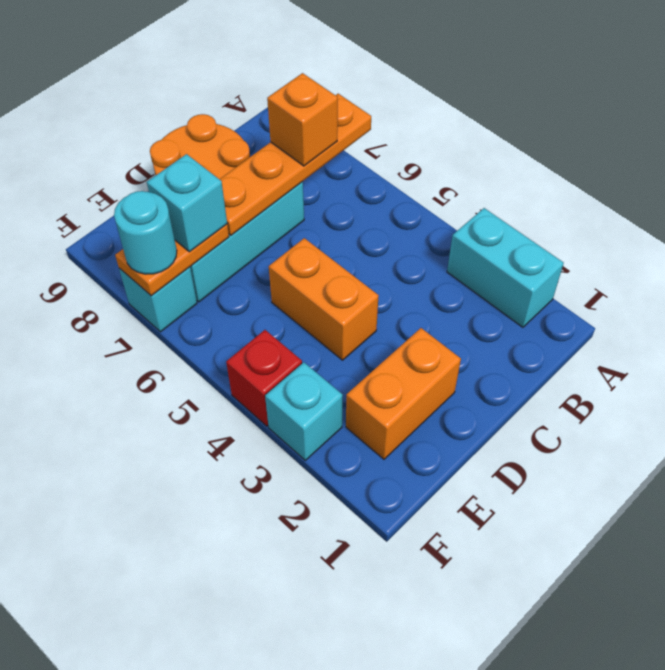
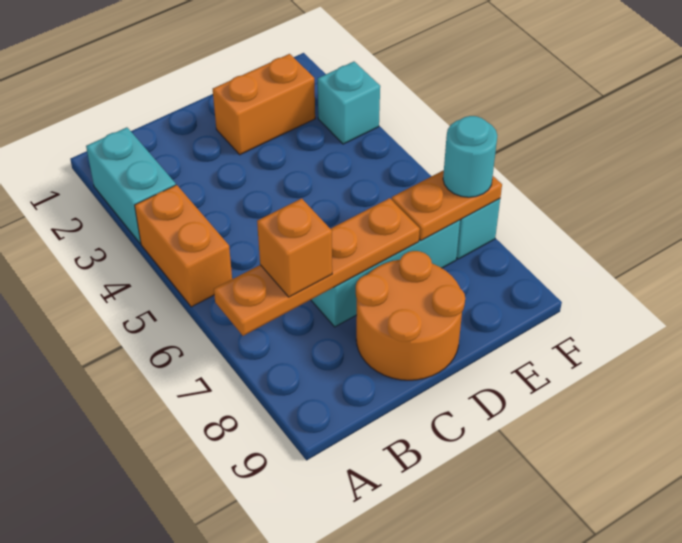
orange 1x2 brick [269,238,379,360] -> orange 1x2 brick moved to [135,185,232,307]
cyan 1x1 brick [147,154,227,252] -> none
red 1x1 brick [226,330,302,426] -> none

